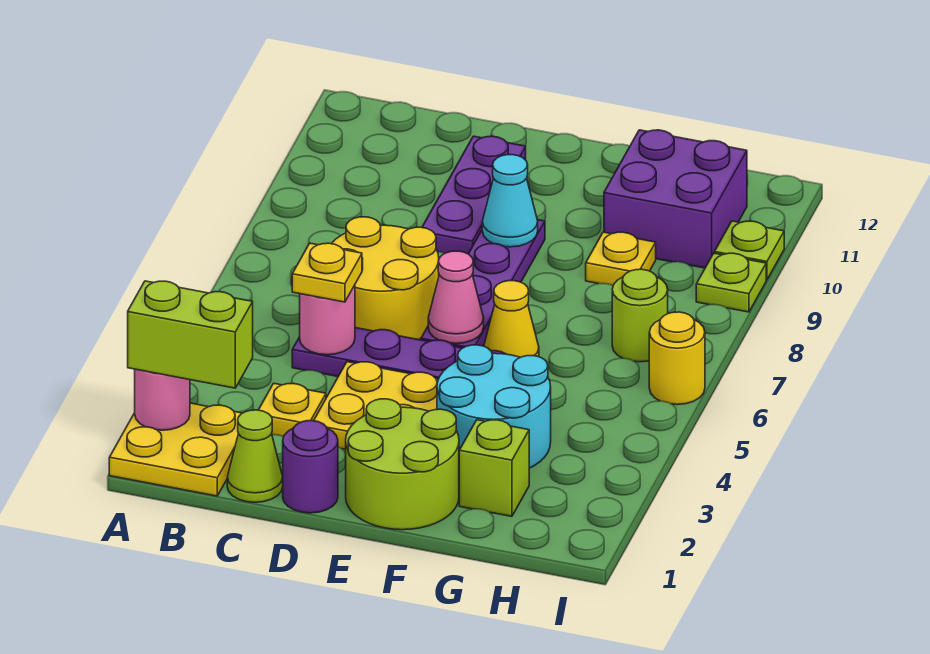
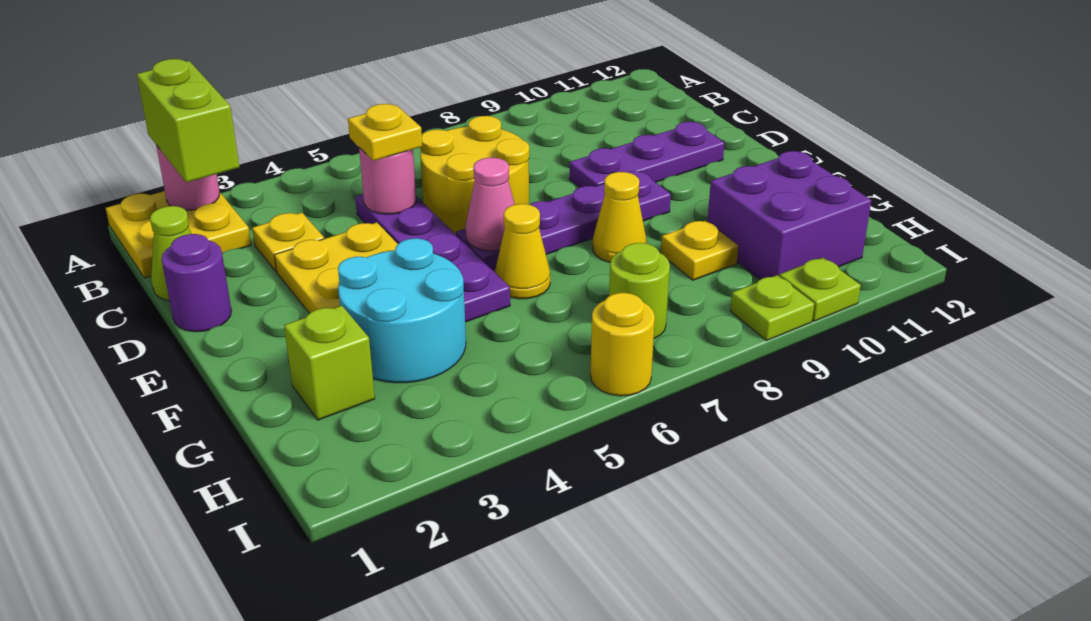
lime 2x2 round brick [346,399,459,530] -> none
cyan 1x1 cone [482,155,538,247] -> none
none -> yellow 1x1 cone [593,172,647,262]

